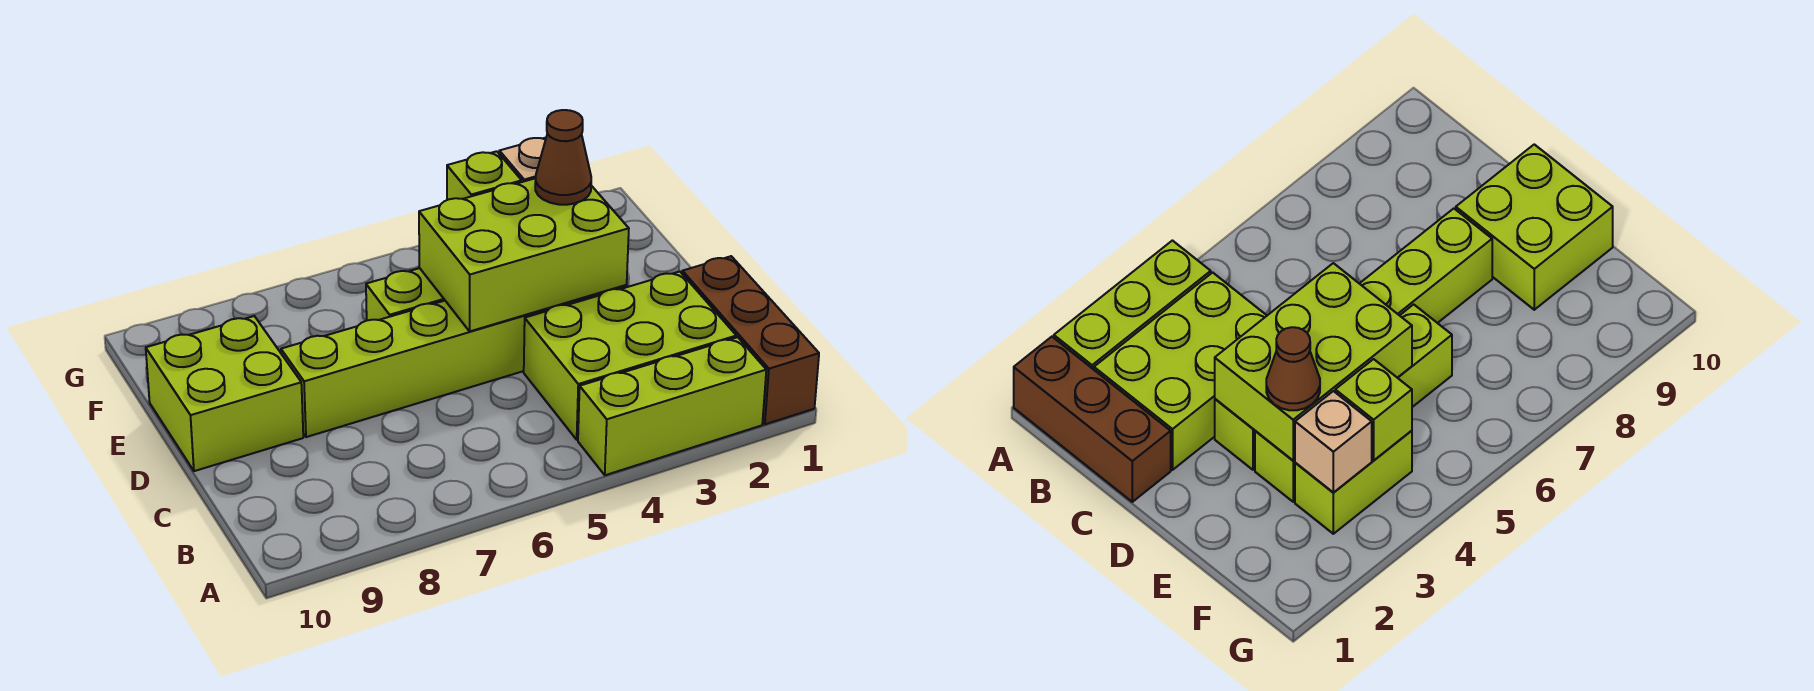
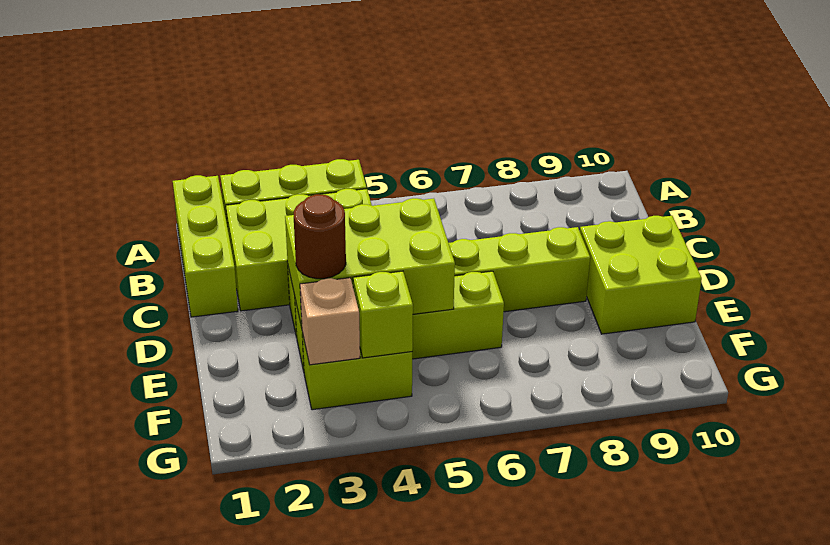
brown 1x3 brick [682,256,819,424] -> lime 1x3 brick [173,175,238,317]
brown 1x1 cone [535,110,591,205] -> brown 1x1 round brick [294,194,346,279]

